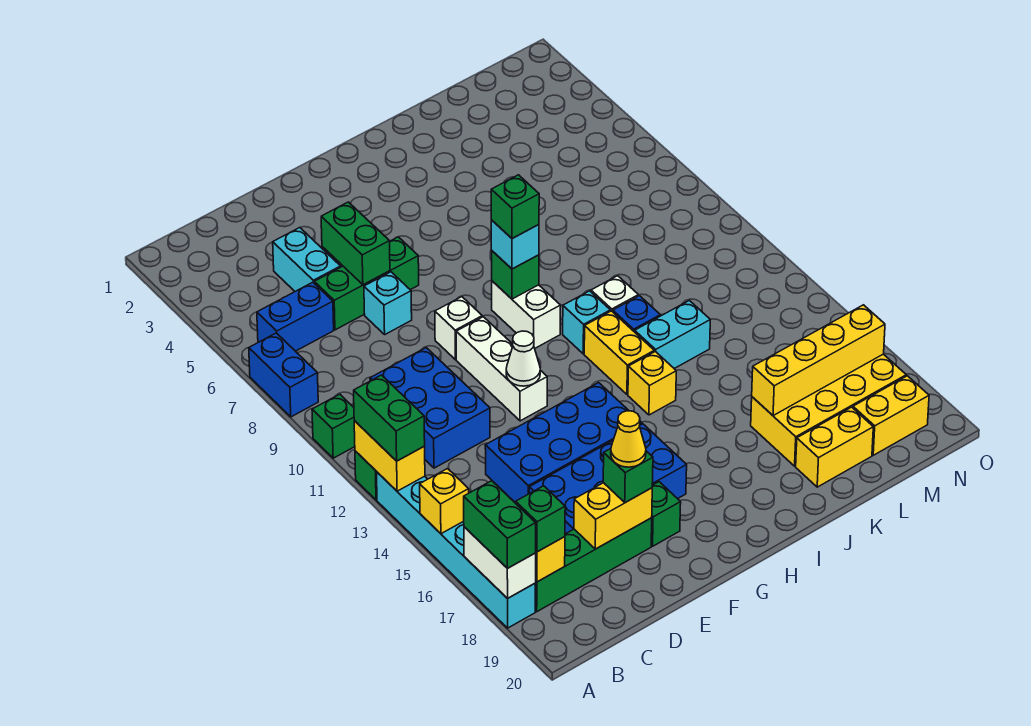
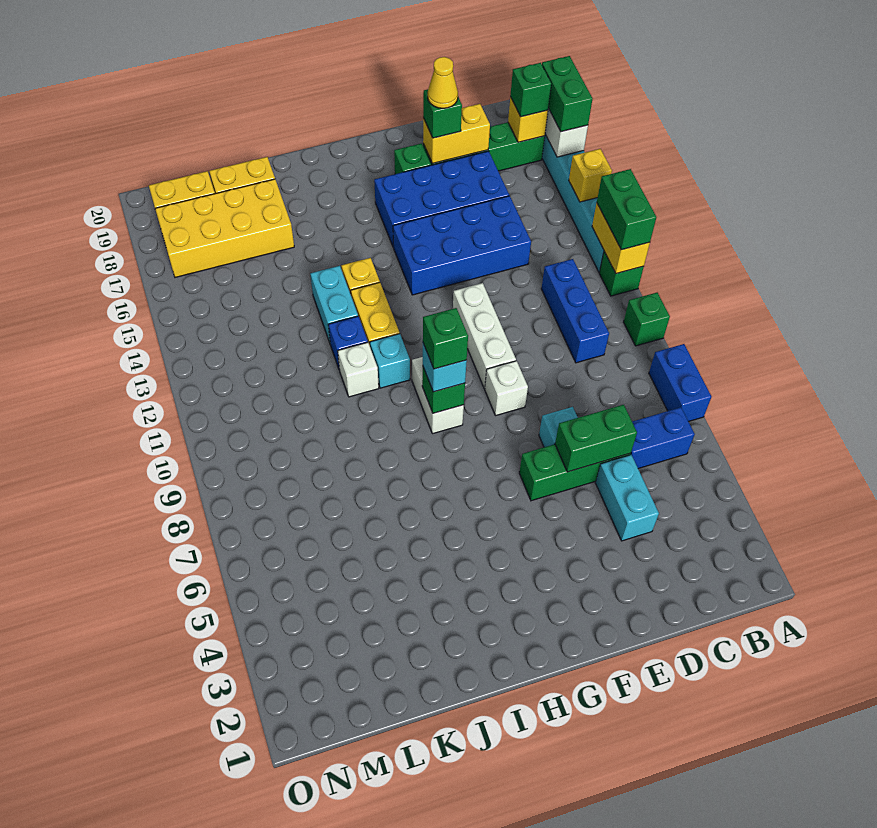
blue 2x3 brick [370,348,490,468] -> blue 1x3 brick [541,259,609,363]
green 1x2 brick [321,202,390,285] -> green 1x2 brick turned to [555,405,637,472]
white 1x1 cone [506,331,540,386] -> none
cyan 1x2 brick [635,300,710,369] -> cyan 1x2 brick turned to [310,266,358,343]
yellow 1x4 brick [752,305,885,416] -> none

